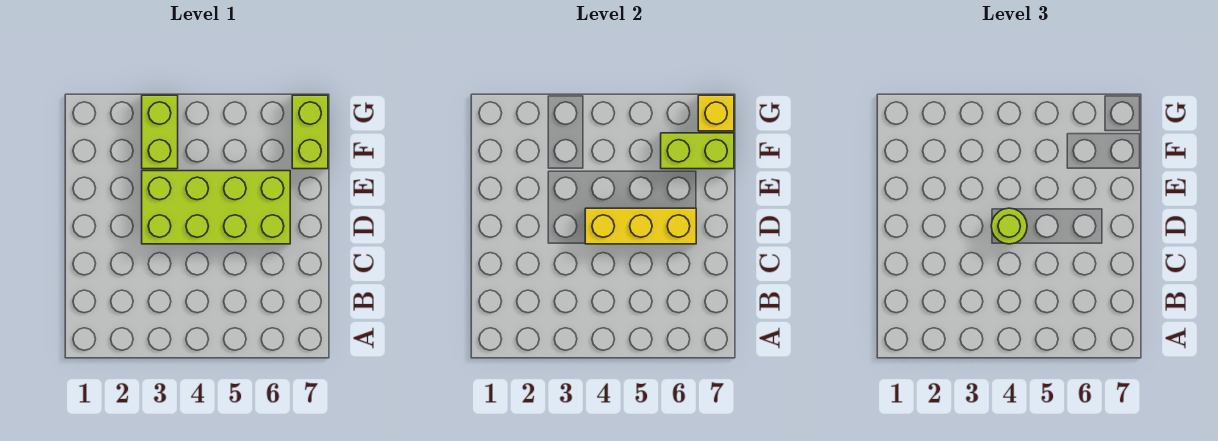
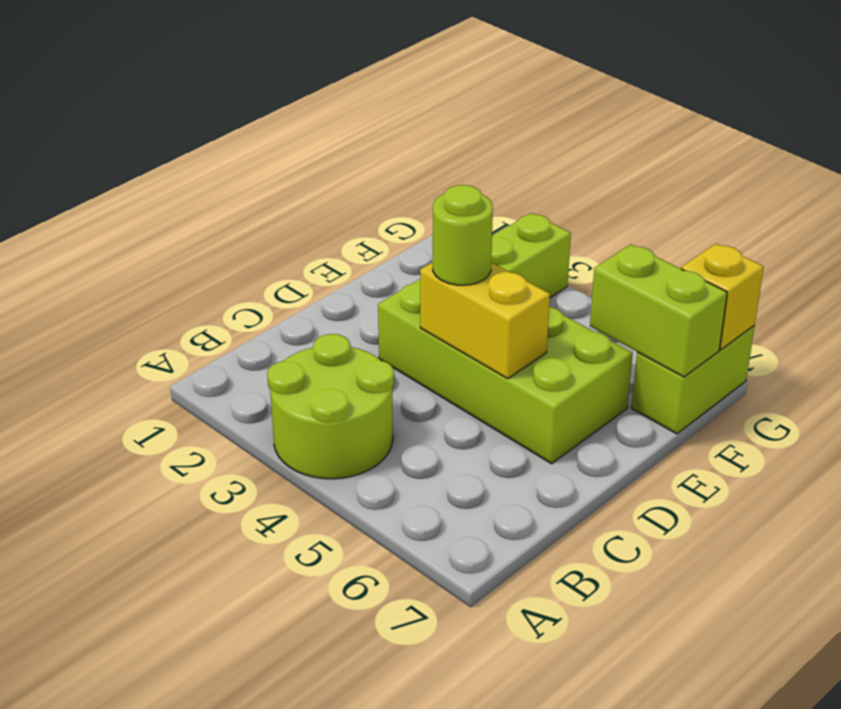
none -> lime 2x2 round brick [267,334,394,479]
yellow 1x3 brick [585,208,696,244] -> yellow 1x2 brick [420,262,550,378]

